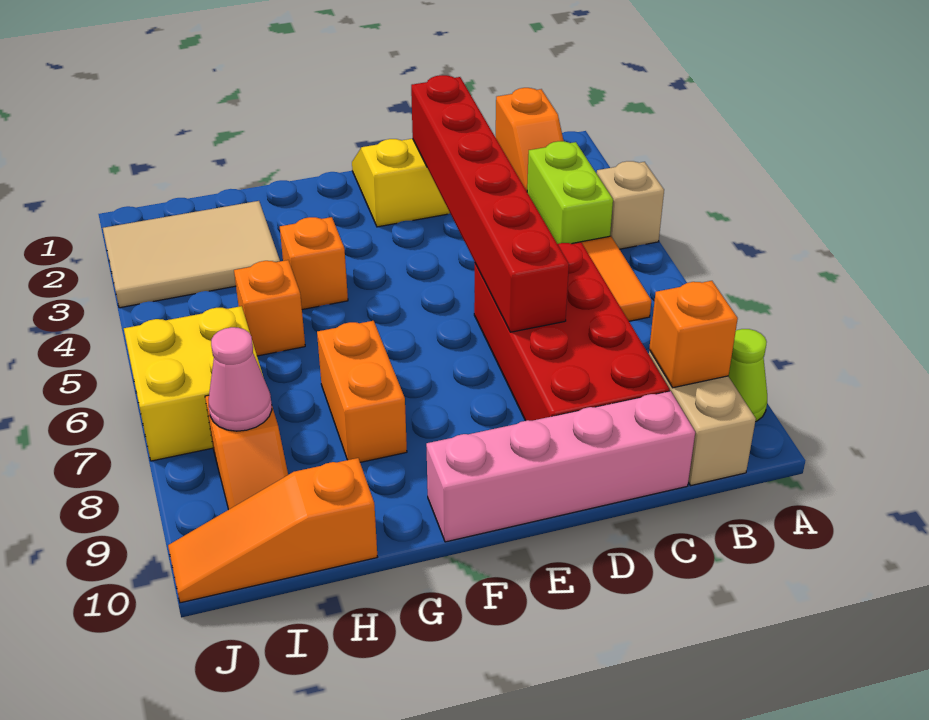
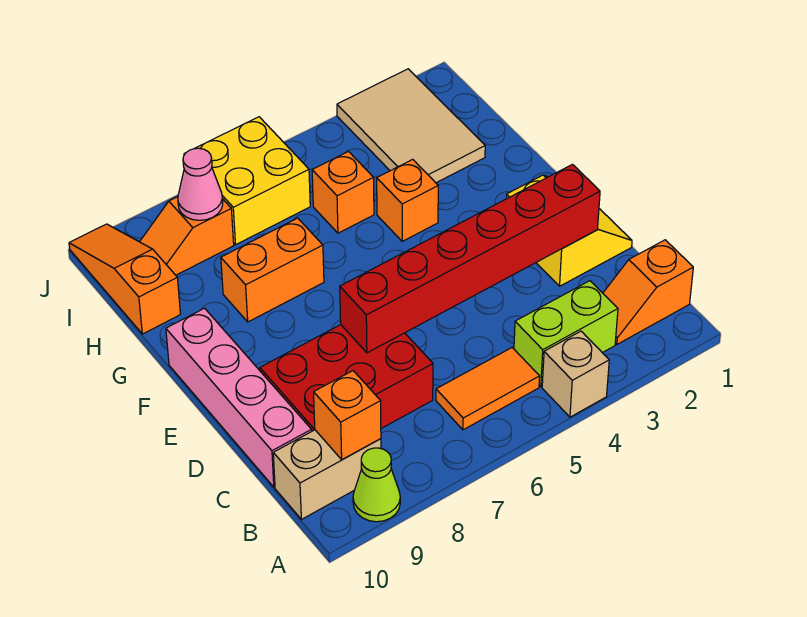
red 2x4 brick [474,242,669,421] -> red 2x3 brick [260,325,433,431]

